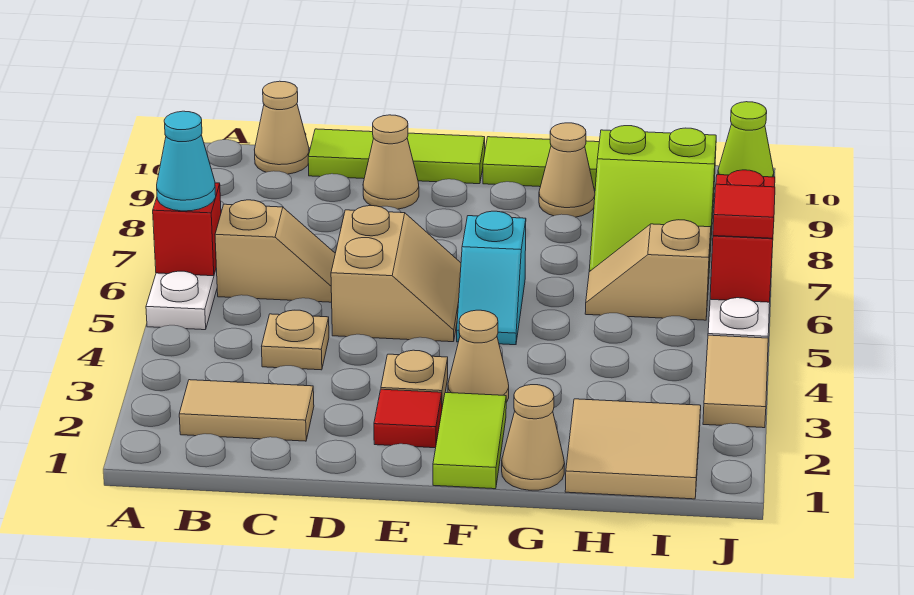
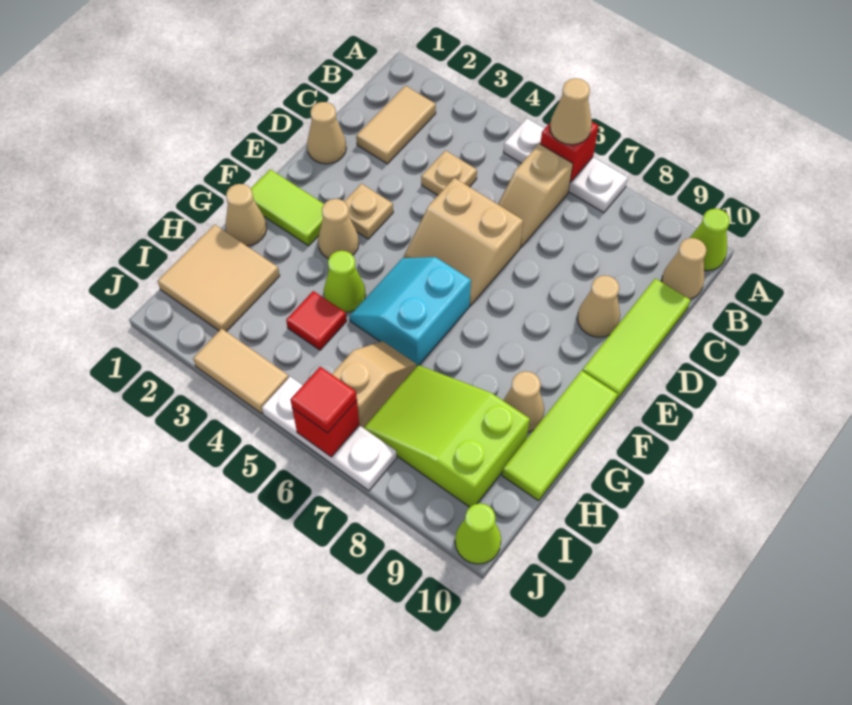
cyan 1x1 cone [157,111,216,211] -> tan 1x1 cone [550,78,592,145]
none -> lime 1x1 cone [690,209,730,271]
none -> tan 1x1 cone [307,102,346,164]
red 1x1 tile [374,389,442,448] -> red 1x1 tile moved to [286,291,347,350]
cyan 1x2 slope [457,211,526,345] -> cyan 2x2 slope [349,257,471,366]
none -> lime 1x1 cone [324,251,366,312]
red 1x2 brick [710,170,775,302] -> red 1x1 brick [292,400,359,457]

